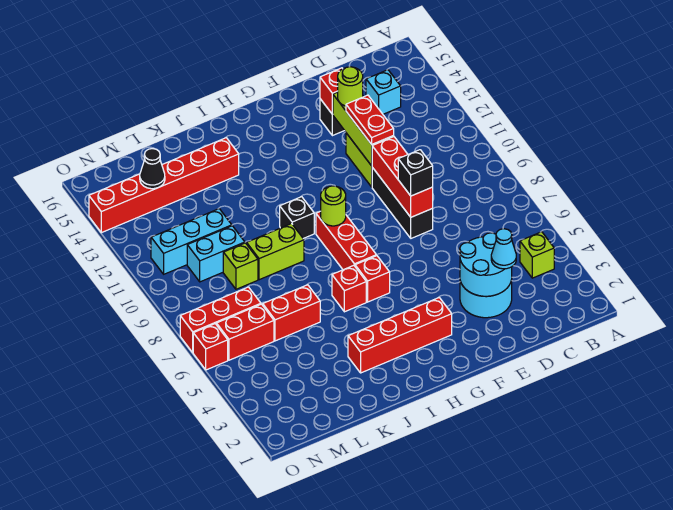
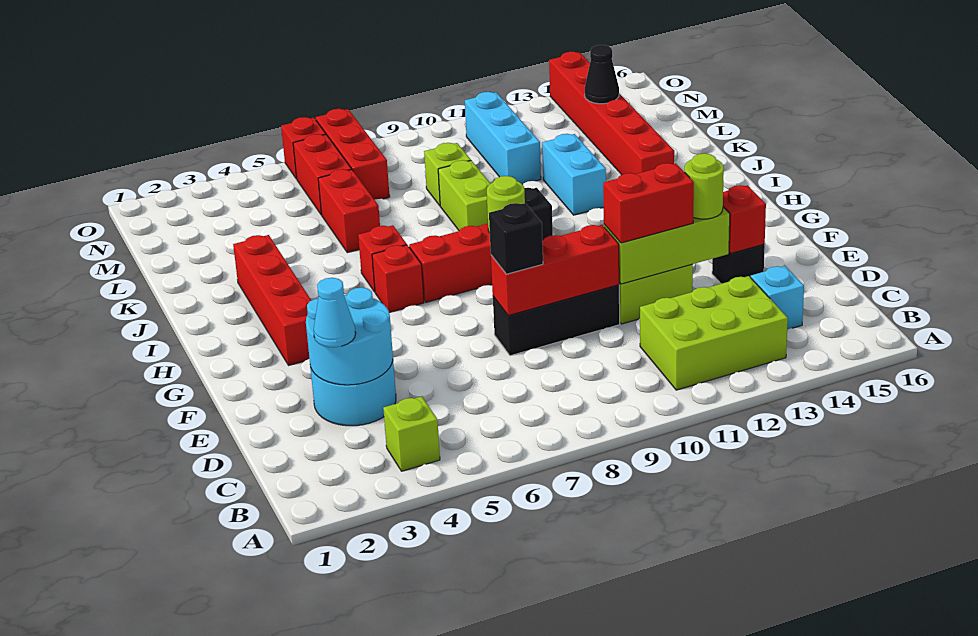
none -> lime 2x3 brick [640,276,788,390]
red 1x2 plate [346,95,394,144] -> red 1x2 brick [603,163,694,243]
cyan 1x2 brick [187,226,245,282] -> cyan 1x2 brick moved to [542,134,606,215]

